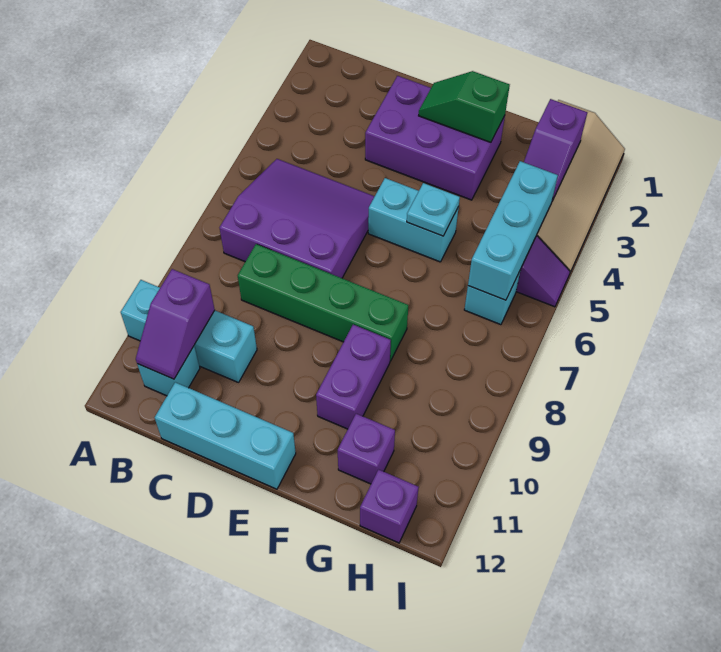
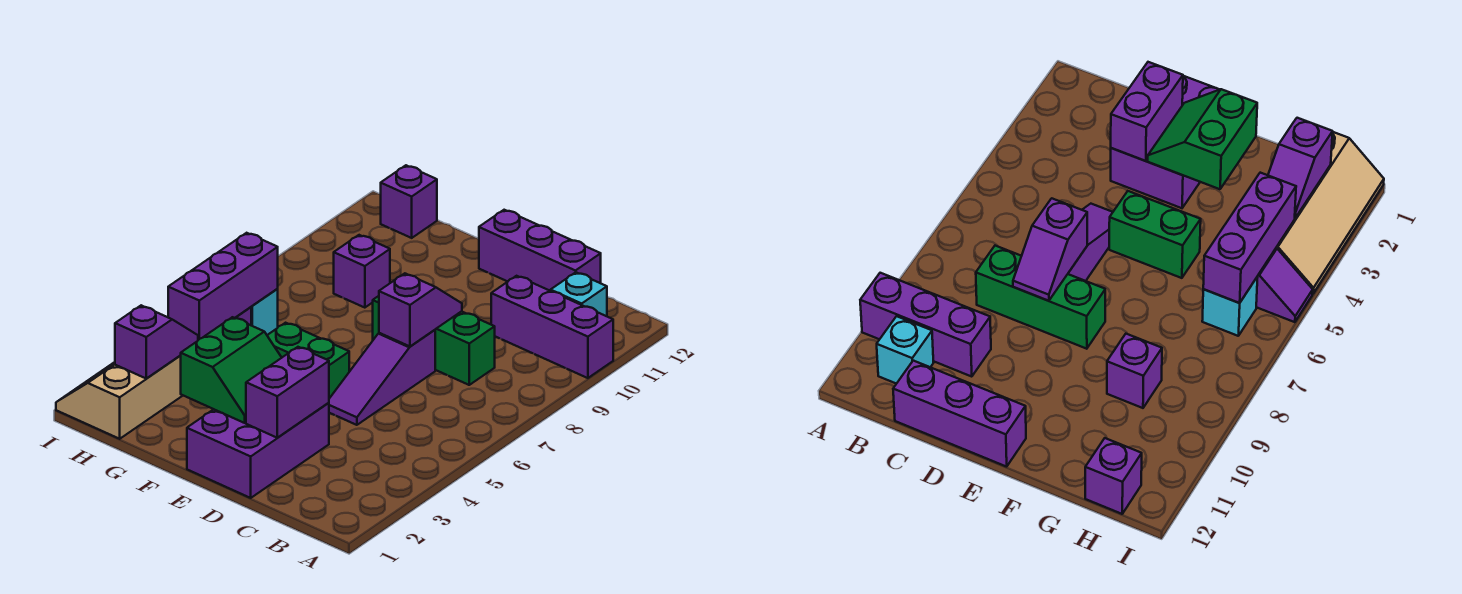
cyan 1x3 brick [121,280,257,383] -> purple 1x3 brick [491,276,613,378]
purple 3x3 slope [220,159,375,278] -> purple 1x3 slope [329,330,435,425]
purple 1x2 slope [136,269,215,379] -> purple 1x2 slope moved to [379,273,462,346]
green 1x4 brick [238,244,408,361] -> green 1x3 brick [373,296,495,385]
cyan 1x3 brick [155,382,296,489] -> purple 1x3 brick [479,210,601,291]
purple 2x3 brick [365,76,505,200] -> purple 2x3 brick turned to [187,403,329,498]
green 1x2 slope [419,71,510,142] -> green 2x2 slope [181,317,282,423]
cyan 1x2 brick [368,178,459,262] -> green 1x2 brick [267,323,349,398]
cyan 1x1 plate [407,183,460,236] -> none
purple 1x2 brick [316,325,391,429] -> purple 1x2 brick moved to [246,347,329,438]
purple 1x1 brick [338,414,395,484] -> purple 1x1 brick moved to [334,235,390,308]
cyan 1x3 brick [468,161,558,300] -> purple 1x3 brick [168,233,278,340]

